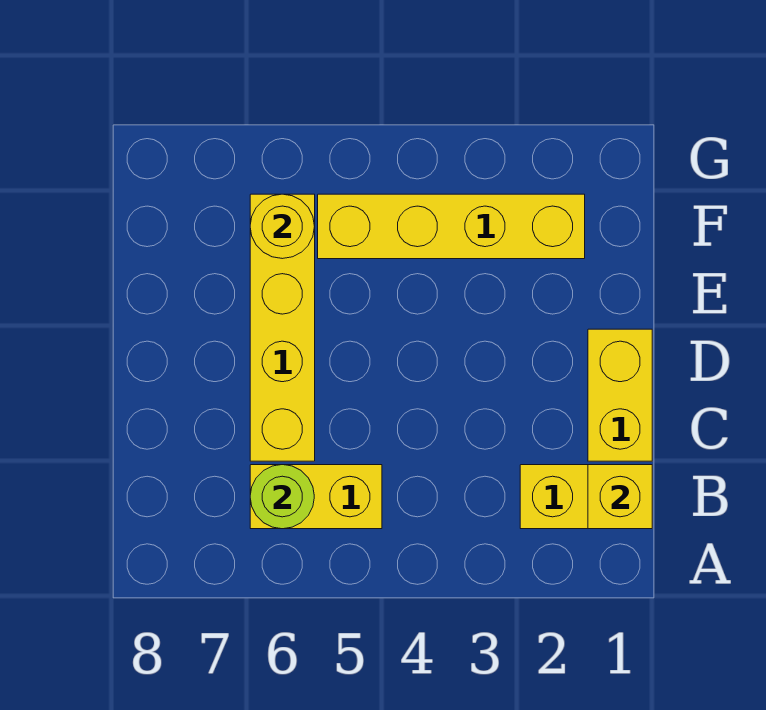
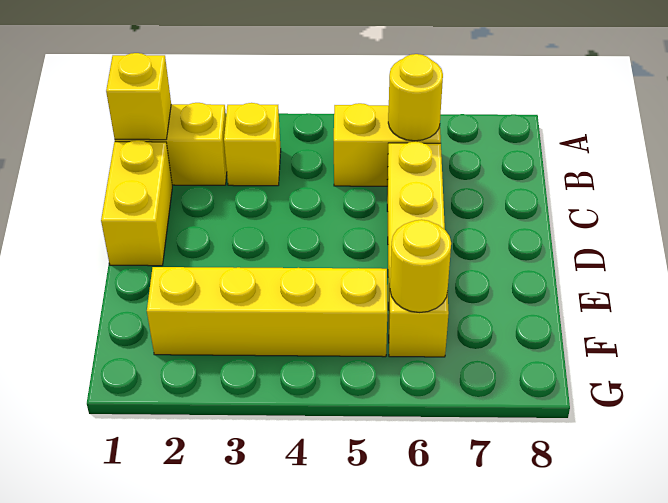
none -> yellow 1x1 brick [224,103,281,186]
lime 1x1 round brick [250,465,314,529] -> yellow 1x1 round brick [388,54,443,141]

